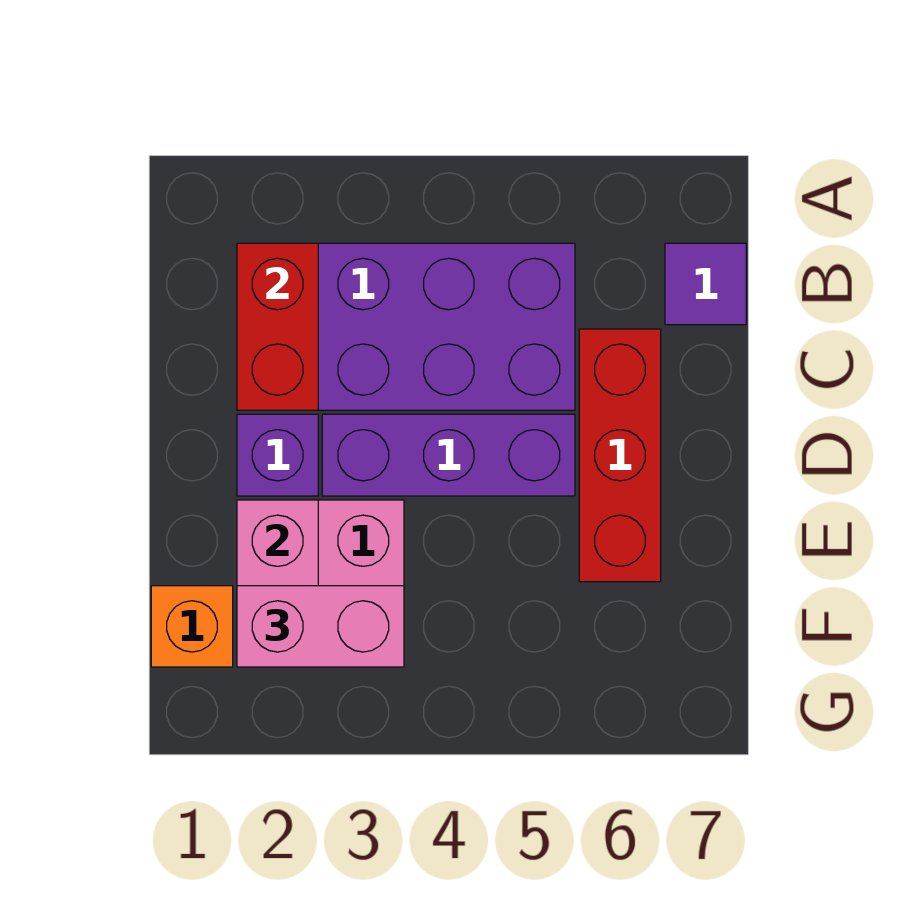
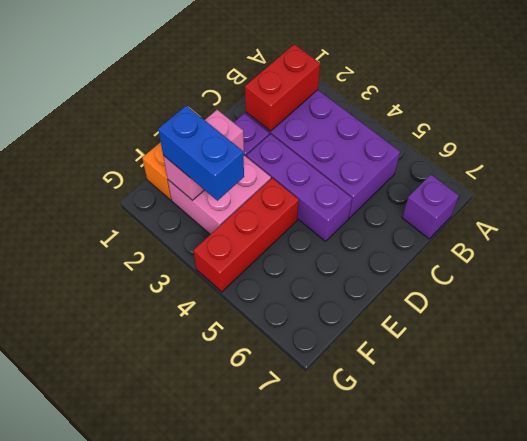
purple 1x1 tile [665,243,746,325] -> purple 1x1 brick [402,175,459,239]
red 1x3 brick [579,329,661,582] -> red 1x3 brick moved to [194,178,299,292]
pink 1x2 brick [237,586,404,667] -> blue 1x2 brick [158,106,244,201]

